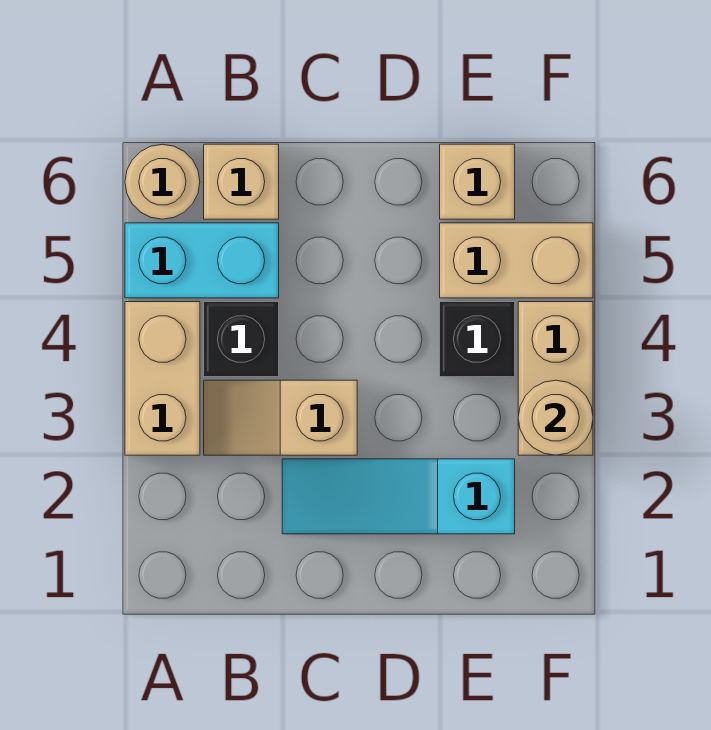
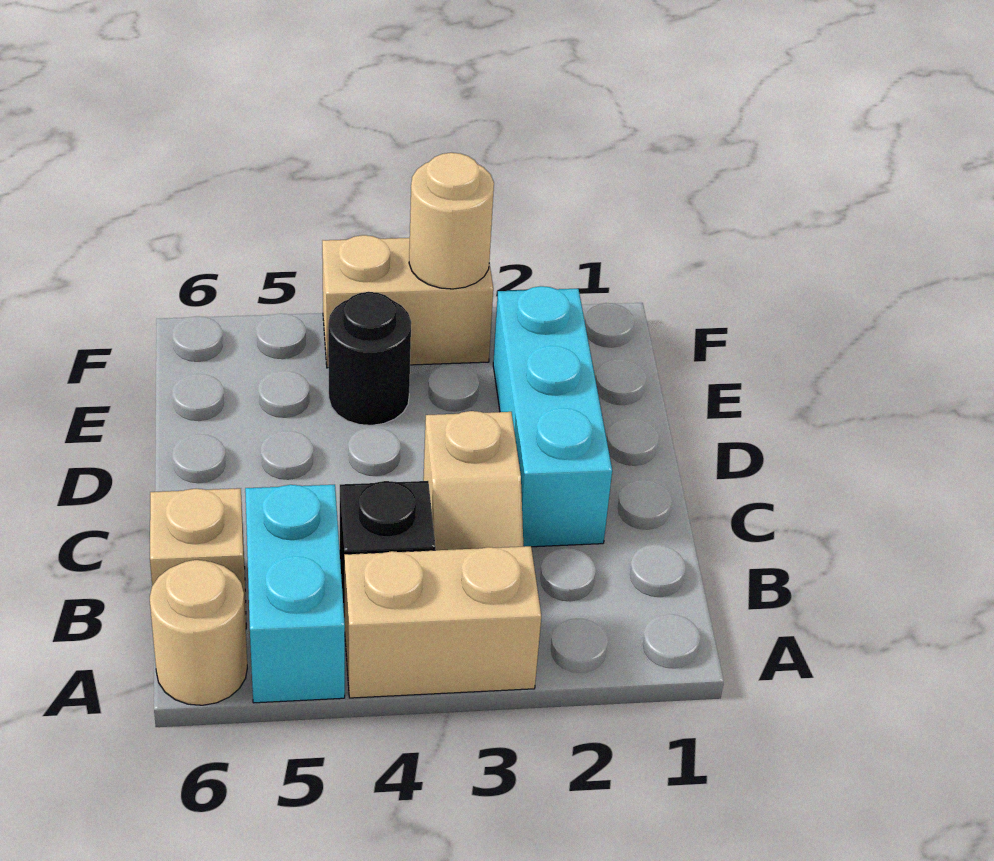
cyan 1x3 slope [282,459,515,534] -> cyan 1x3 brick [493,286,612,547]
black 1x1 brick [440,302,515,377] -> black 1x1 round brick [328,292,411,425]
tan 1x2 brick [440,223,593,298] -> none
tan 1x1 brick [440,144,515,219] -> none

